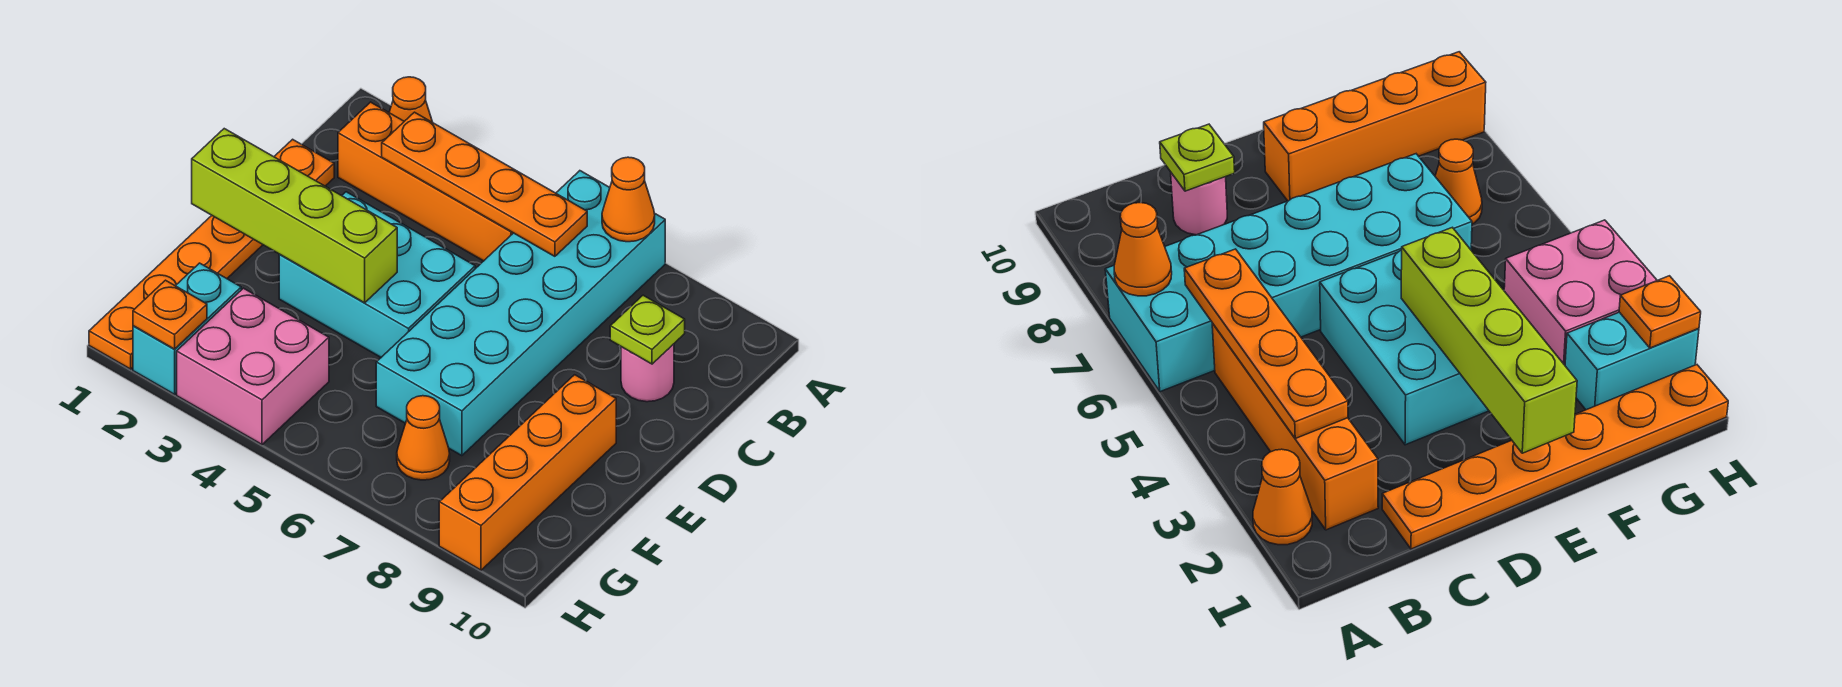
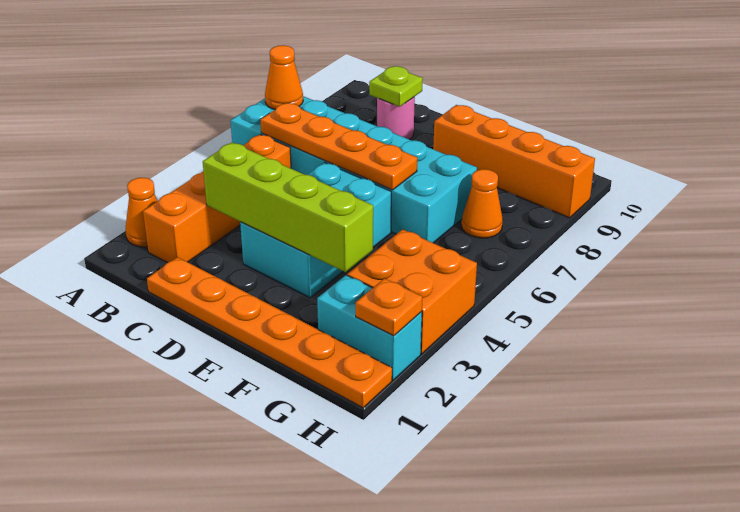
orange 1x4 plate [382,112,587,256] -> orange 1x4 plate turned to [261,103,417,190]
lime 1x4 brick [192,129,397,303] -> lime 1x4 brick turned to [203,142,373,272]
pink 2x2 brick [177,288,329,444] -> orange 2x2 brick [347,229,477,354]

